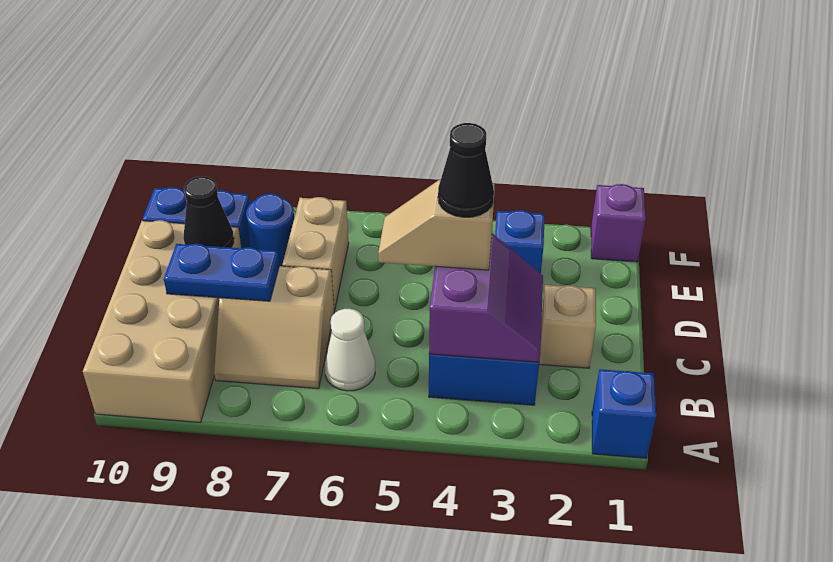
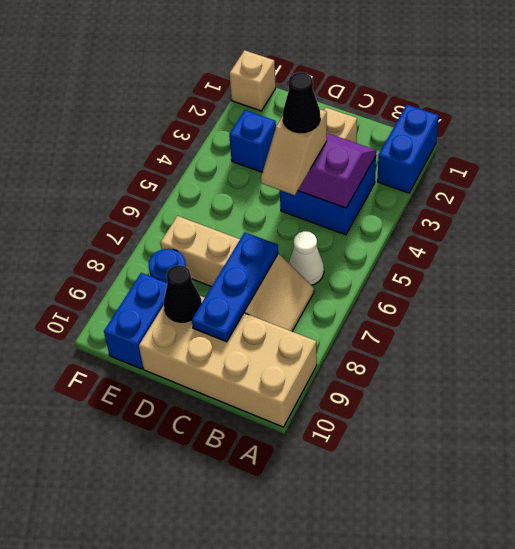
blue 1x1 brick [592,369,656,458] -> blue 1x2 brick [377,105,439,193]
blue 1x2 plate [164,244,279,301] -> blue 1x3 plate [192,232,278,342]
purple 1x1 brick [591,184,646,262] -> tan 1x1 brick [229,50,276,111]

